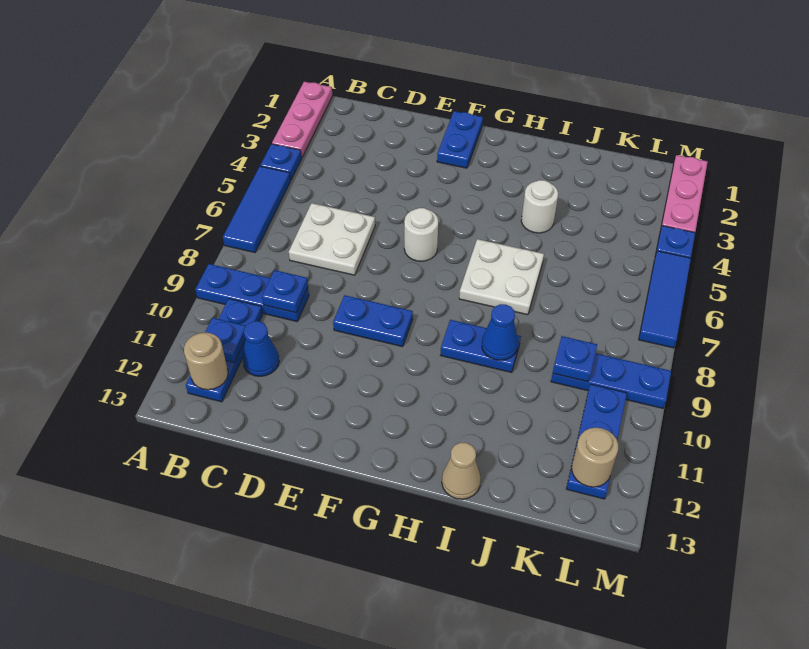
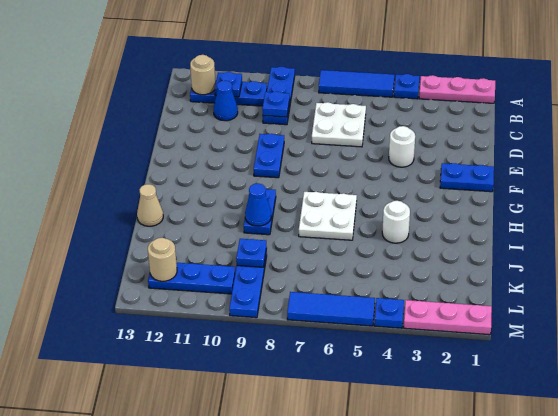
white 1x1 round brick [404,208,438,261] -> white 1x1 round brick moved to [389,126,415,167]

